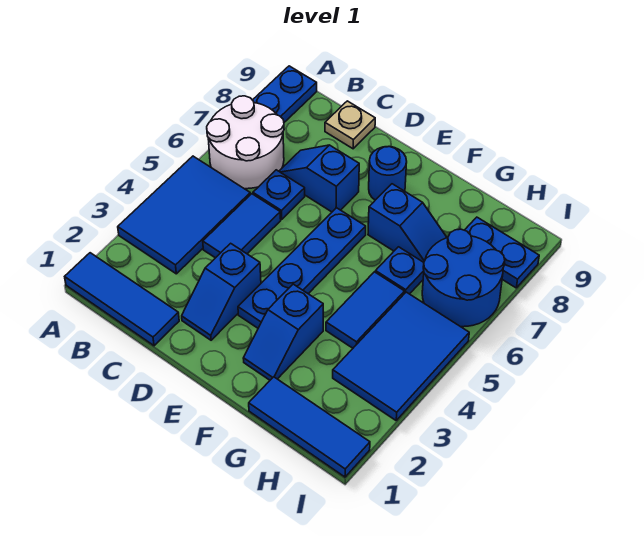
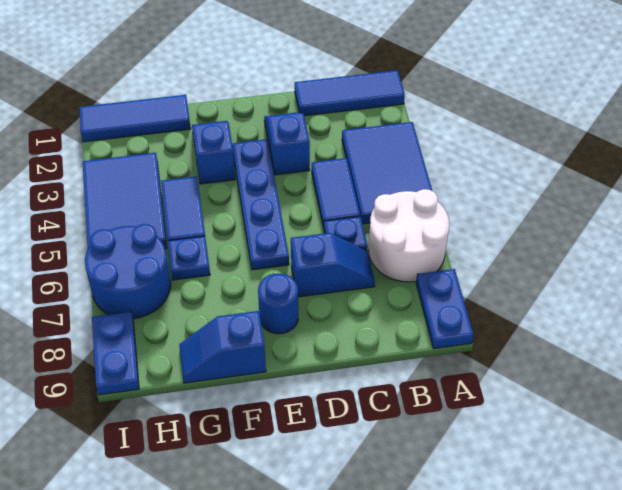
tan 1x1 plate [325,101,375,149] -> none
blue 1x2 slope [368,184,447,262] -> blue 1x2 slope moved to [179,311,266,383]
blue 1x2 plate [465,217,539,288] -> blue 1x2 plate turned to [92,312,139,395]

